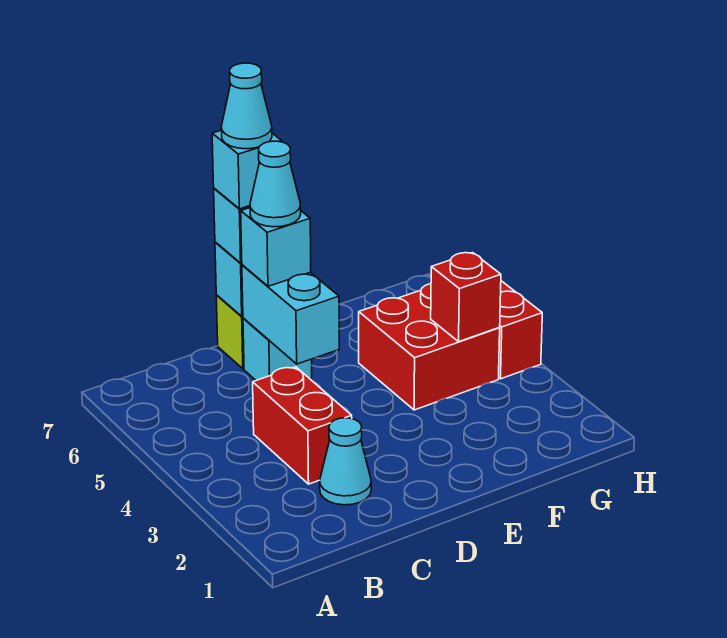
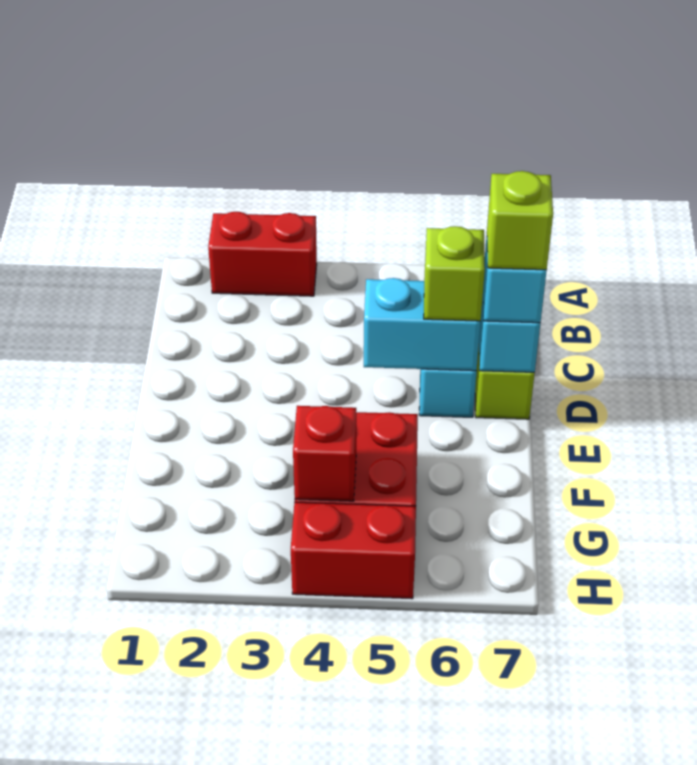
cyan 1x1 cone [320,418,371,505] -> none
red 1x2 brick [253,367,352,484] -> red 1x2 brick moved to [208,212,317,296]
cyan 1x1 brick [241,208,311,286] -> lime 1x1 brick [424,226,485,321]
cyan 1x1 cone [250,141,301,227] -> none
cyan 1x1 brick [212,130,282,209] -> lime 1x1 brick [487,171,553,270]
cyan 1x1 cone [221,63,272,149] -> none

